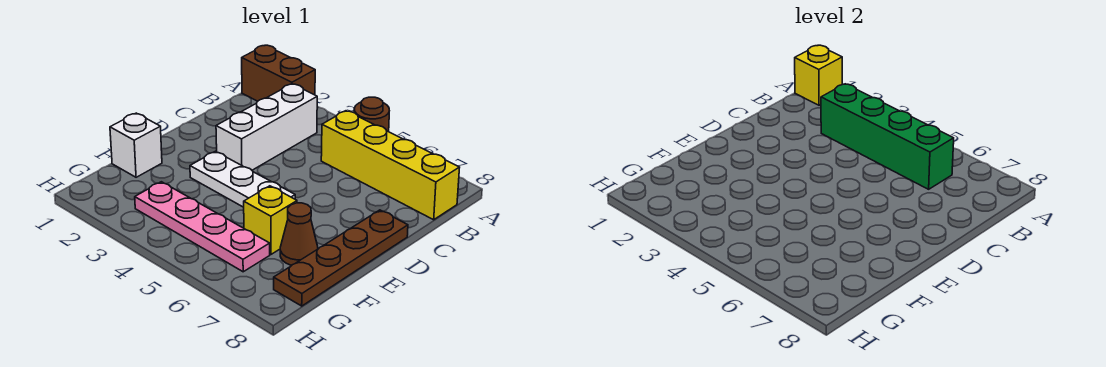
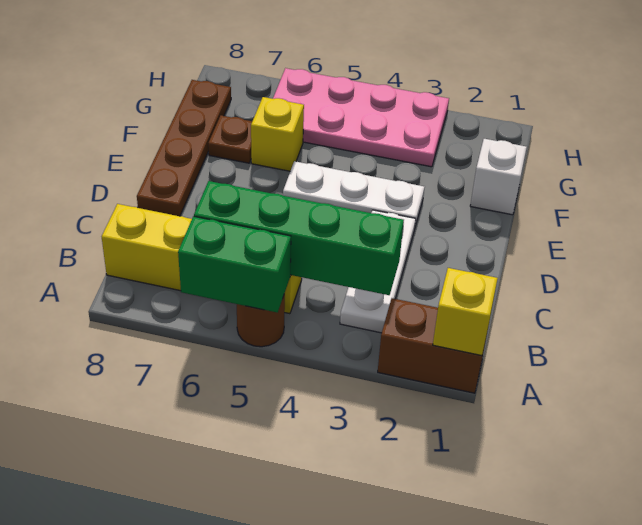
none -> green 1x2 brick [178,216,291,313]
white 1x3 brick [216,84,317,170] -> white 1x3 plate [340,210,416,333]
brown 1x1 cone [280,203,318,265] -> brown 1x1 plate [208,115,252,163]
pink 1x4 plate [135,182,270,272] -> pink 2x4 plate [273,68,449,167]

